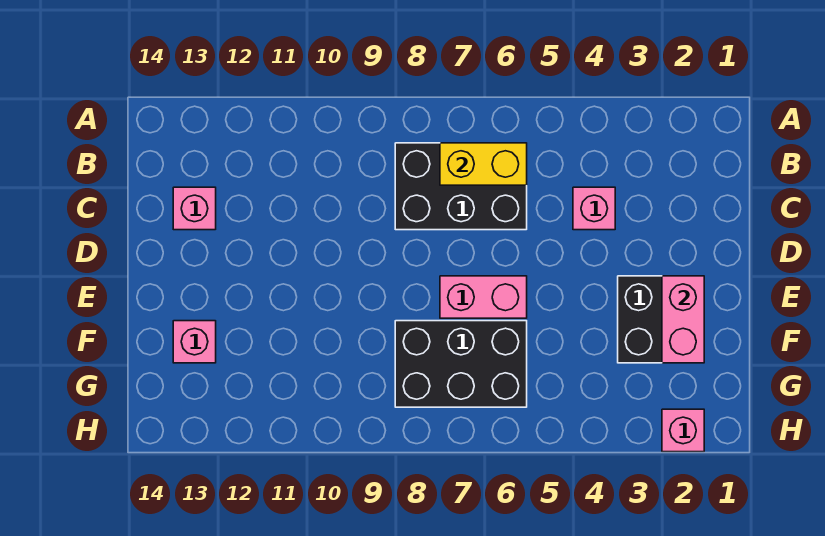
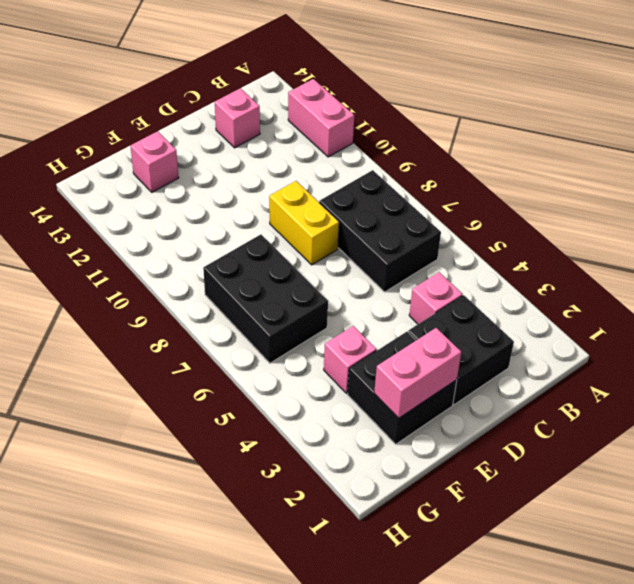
yellow 1x2 brick [440,143,527,185] -> yellow 1x2 brick moved to [269,181,339,265]
none -> black 2x2 brick [408,295,514,405]
pink 1x2 brick [440,276,527,318] -> pink 1x2 brick moved to [288,79,354,157]
pink 1x1 brick [662,409,704,452] -> pink 1x1 brick moved to [324,326,376,393]

